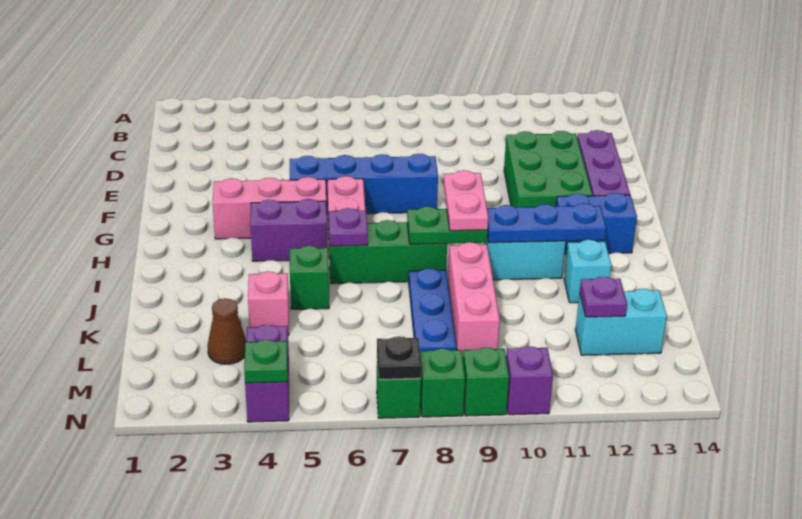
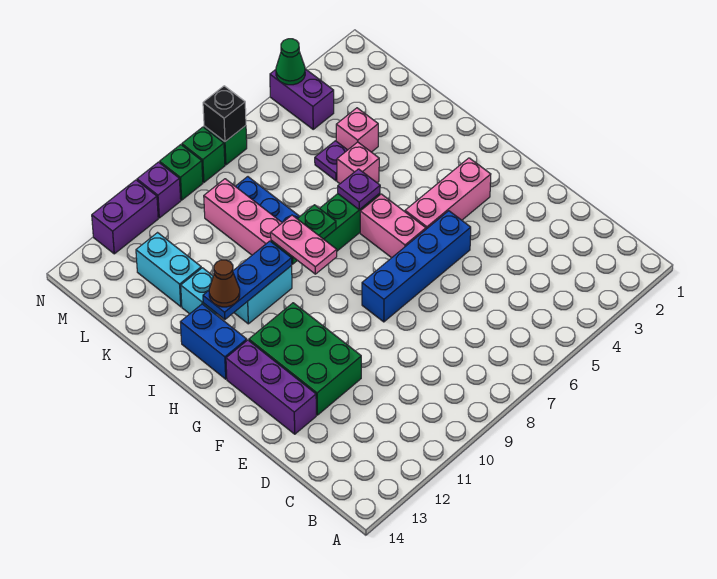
purple 1x2 brick [250,199,327,261] -> purple 1x2 brick moved to [92,180,158,254]
blue 1x2 brick [556,193,637,254] -> blue 1x2 brick turned to [180,304,247,379]
green 1x1 brick [290,246,329,309] -> pink 1x1 brick [337,142,379,184]
brown 1x1 cone [208,298,246,364] -> brown 1x1 cone moved to [209,260,240,307]
cyan 1x2 brick [575,289,667,355] -> cyan 1x2 brick turned to [136,233,201,307]
purple 1x1 plate [580,277,627,317] -> purple 1x1 plate moved to [315,141,347,181]
green 1x1 plate [244,340,288,383] -> green 1x1 cone [276,39,305,85]
black 1x1 plate [377,336,421,379] -> black 1x1 brick [203,86,246,142]

